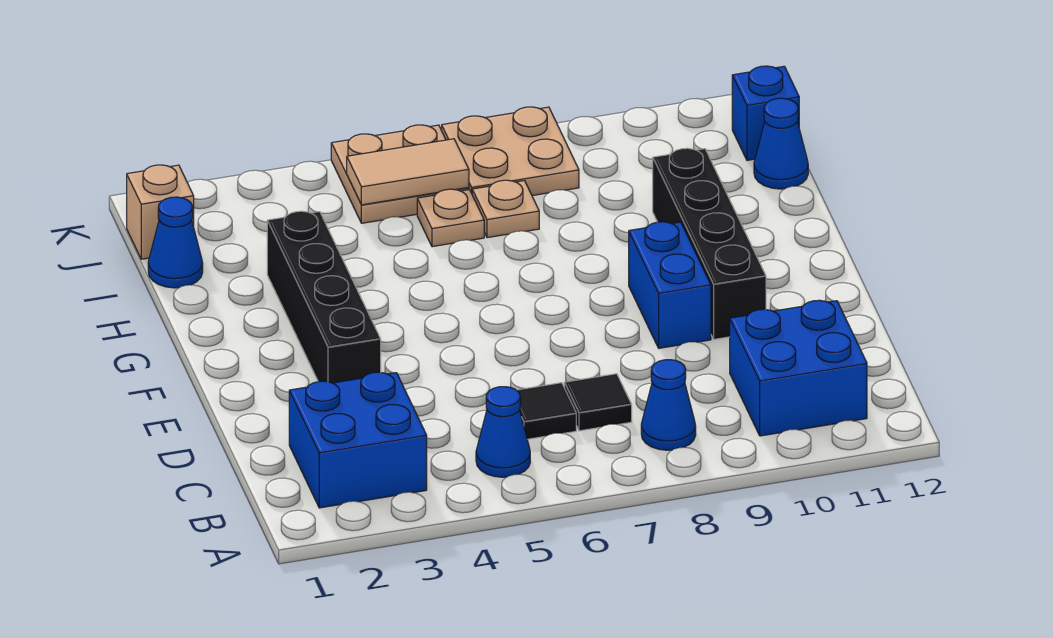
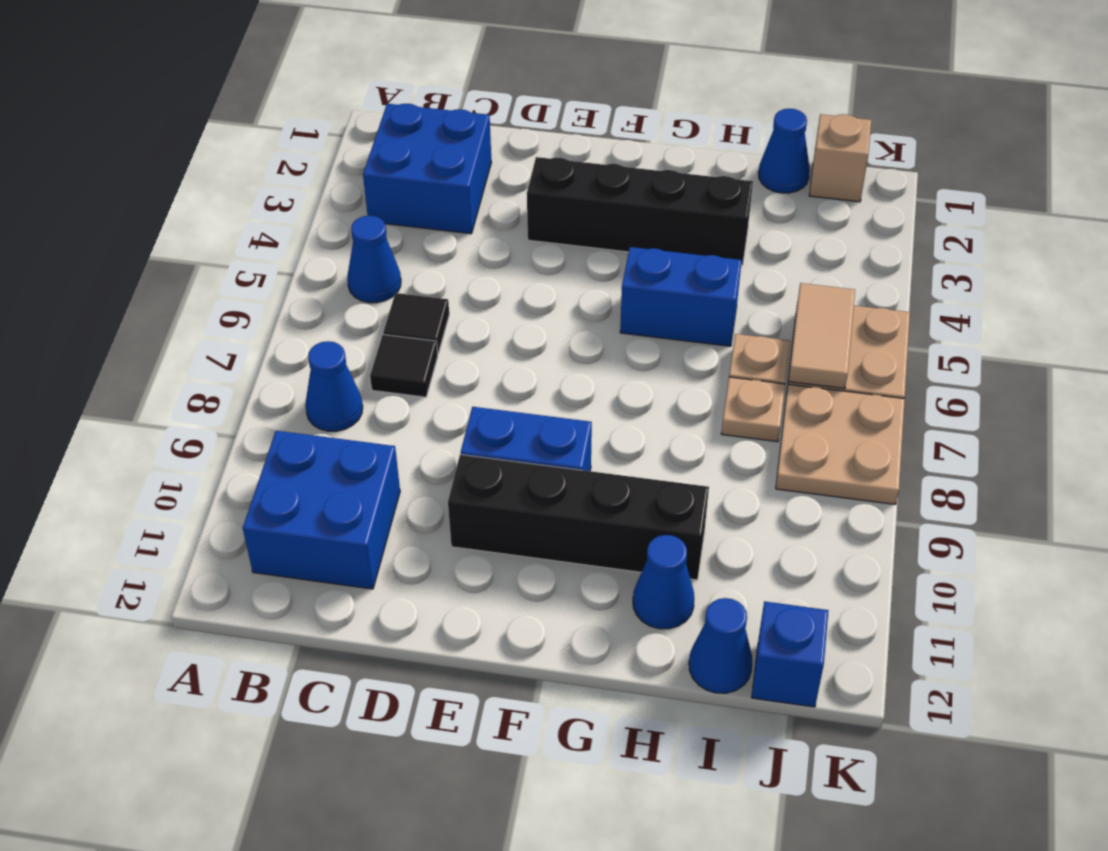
none -> blue 1x2 brick [620,247,742,346]
none -> blue 1x1 cone [633,535,694,629]

